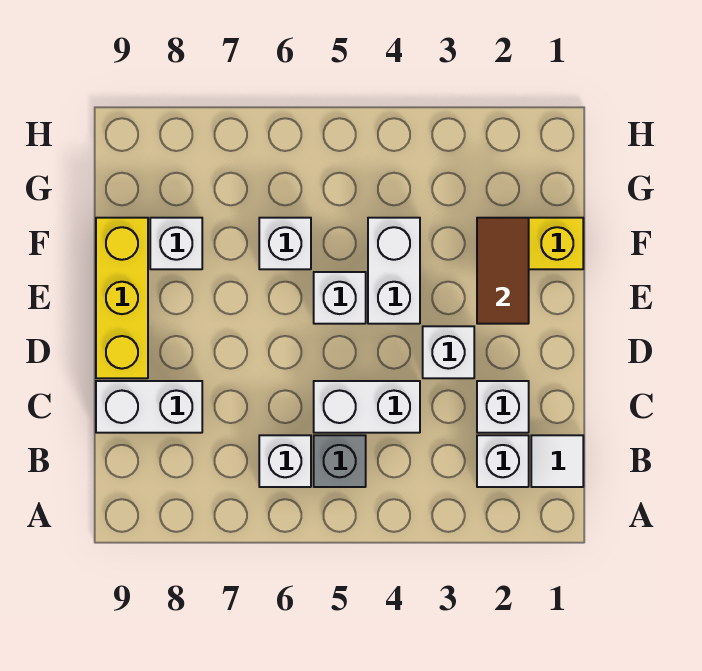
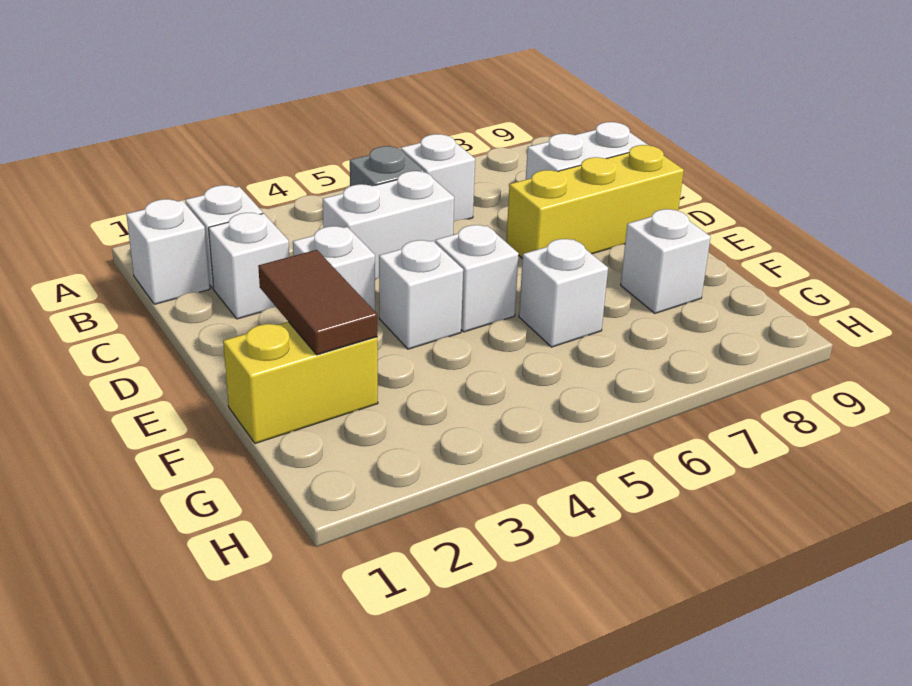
white 1x1 tile [531,435,583,487] -> white 1x1 brick [126,199,210,304]
yellow 1x3 brick [96,218,148,378] -> yellow 1x3 brick turned to [506,145,684,259]
white 1x2 brick [368,218,420,324] -> white 1x1 brick [379,240,463,349]

